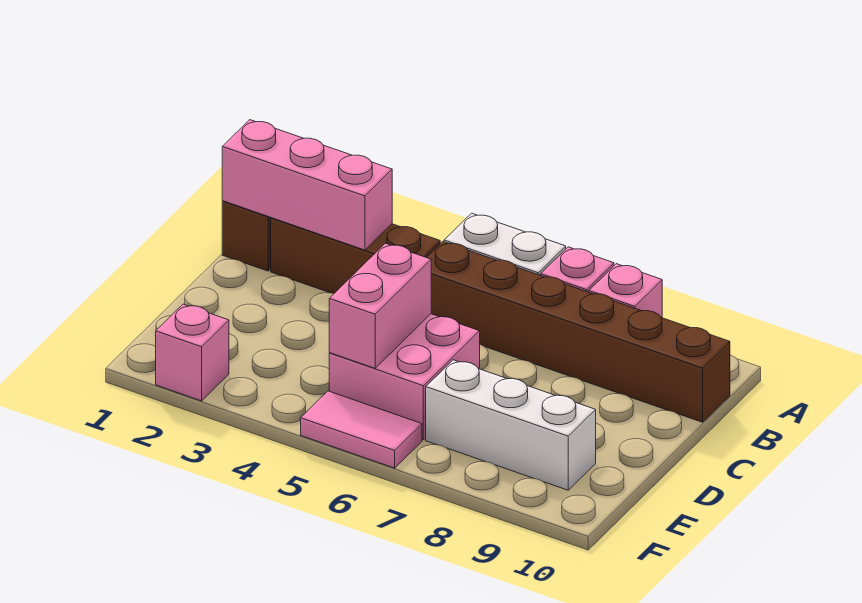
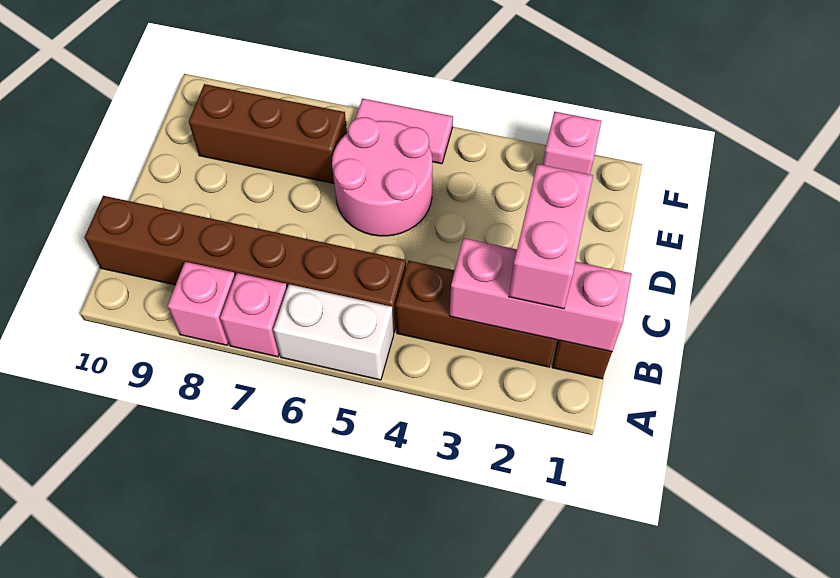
pink 2x2 brick [329,314,480,440] -> pink 2x2 round brick [332,117,432,236]
pink 1x2 brick [329,243,431,368] -> pink 1x2 brick moved to [509,164,593,309]
white 1x3 brick [426,360,596,490] -> brown 1x3 brick [189,84,347,183]

